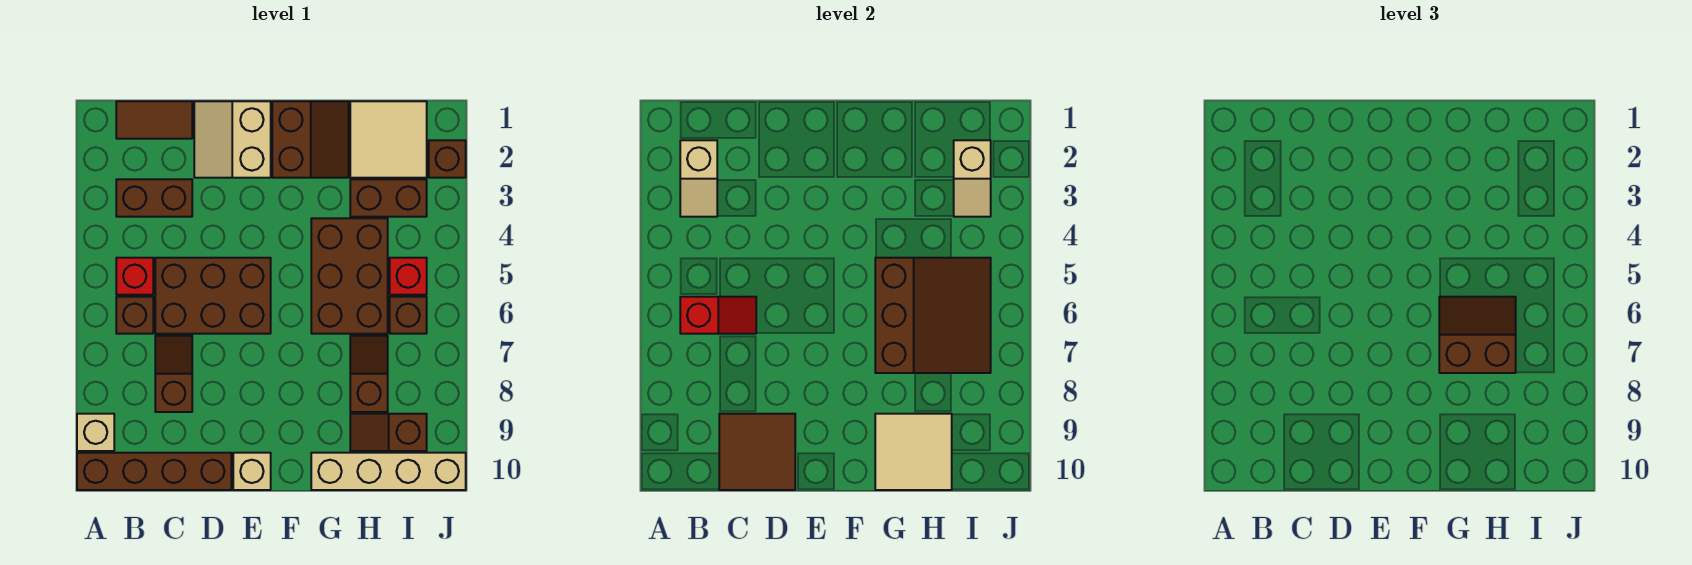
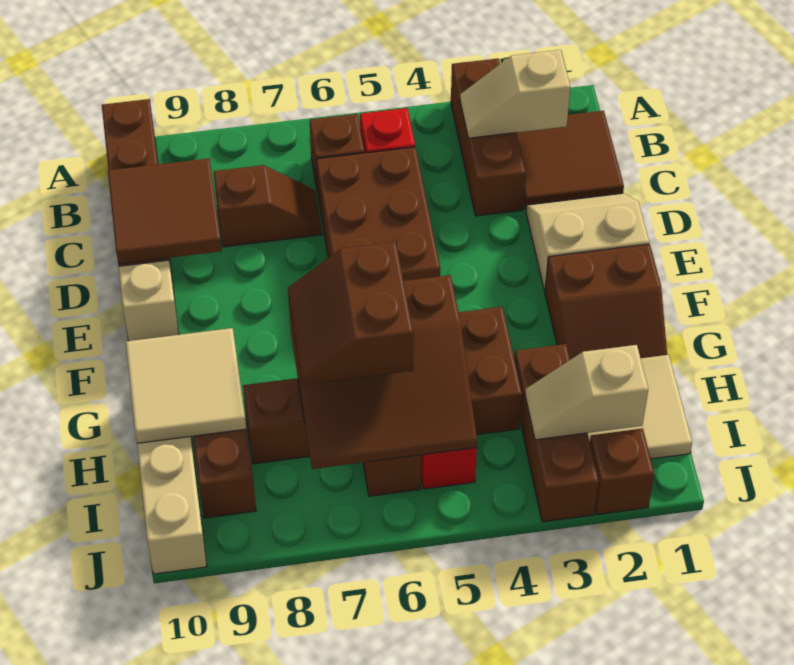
tan 1x1 brick [77,414,114,451] -> none
brown 1x2 tile [116,101,192,139] -> brown 2x2 tile [517,111,624,210]
brown 1x2 brick [116,179,192,217] -> brown 1x3 brick [451,58,526,216]
red 1x2 slope [680,297,756,334] -> none
brown 2x2 slope [1439,297,1516,373] -> brown 2x2 slope turned to [288,242,413,385]
brown 1x2 brick [350,179,427,217] -> brown 1x3 brick [514,344,599,522]

